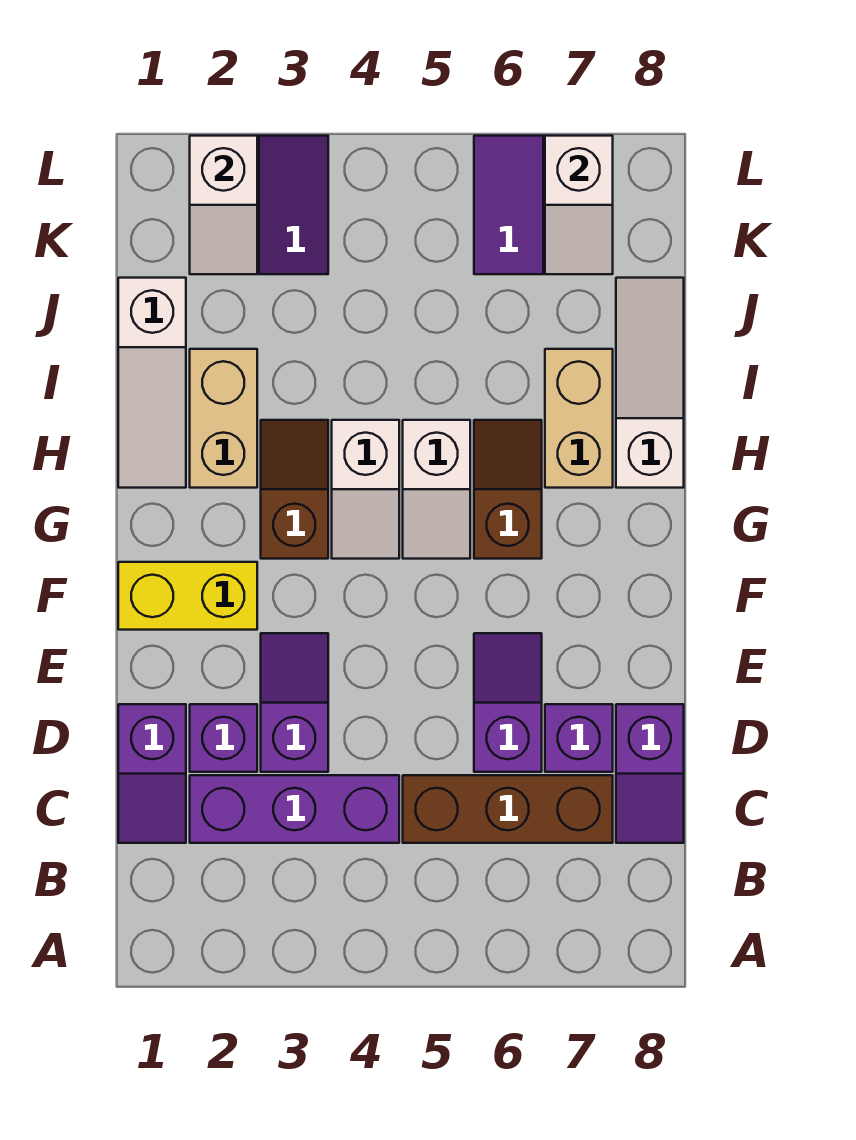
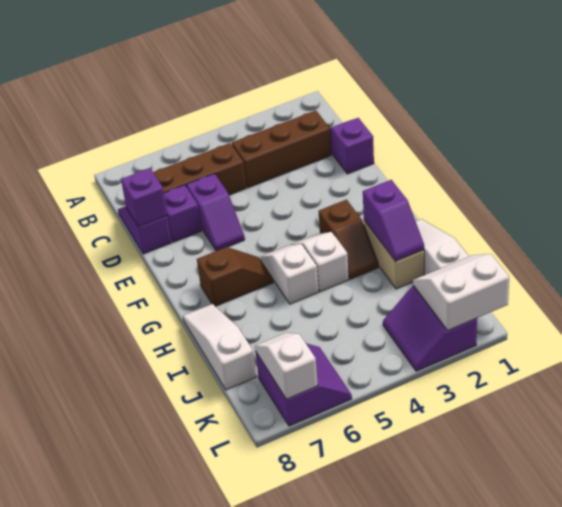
purple 1x3 brick [190,775,399,843] -> brown 1x3 brick [232,111,331,188]
purple 1x1 brick [190,704,257,772] -> purple 1x1 brick moved to [121,168,167,227]
purple 1x2 slope [261,633,328,772] -> purple 1x2 slope moved to [363,180,424,262]
yellow 1x2 brick [118,562,257,630] -> none
brown 1x2 slope [474,420,542,559] -> brown 1x2 slope turned to [197,247,273,306]
tan 1x2 brick [545,349,613,488] -> none
white 1x3 slope [616,278,684,488] -> white 1x3 slope turned to [183,304,256,390]
white 1x2 slope [190,136,257,274] -> white 2x2 slope [413,254,509,331]

